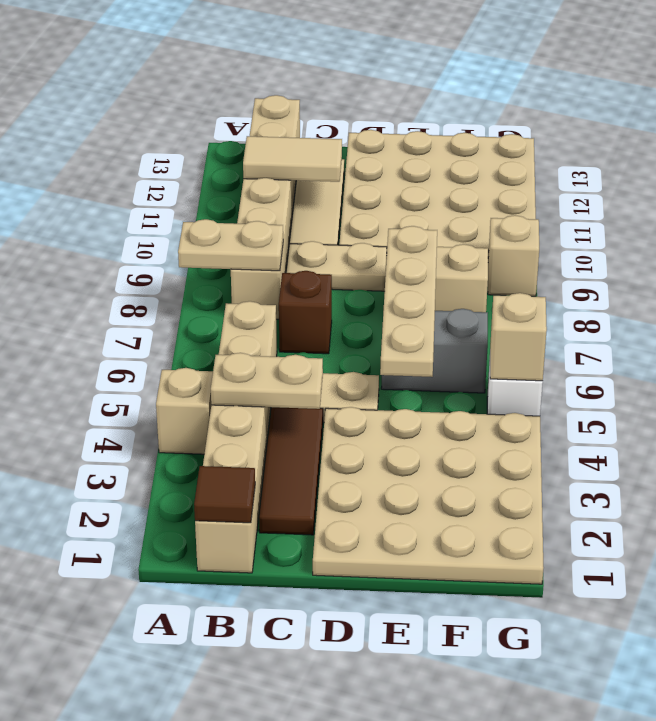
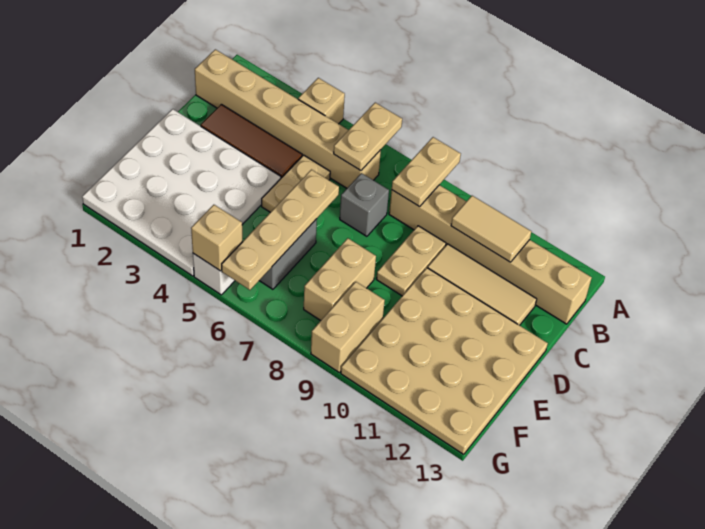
brown 1x1 tile [194,466,255,523] -> none
tan 1x2 plate [211,353,323,409] -> tan 1x2 plate moved to [334,103,402,171]
tan 1x2 tile [243,136,342,182] -> tan 1x2 tile turned to [451,196,531,262]
brown 1x1 brick [279,271,332,354] -> grey 1x1 brick [340,173,389,236]
tan 4x4 plate [313,407,544,584] -> white 4x4 plate [82,109,281,276]
tan 1x4 plate [380,226,437,377] -> tan 1x4 plate turned to [222,170,339,290]
tan 1x1 brick [488,215,539,296] -> tan 1x2 brick [311,282,385,372]

